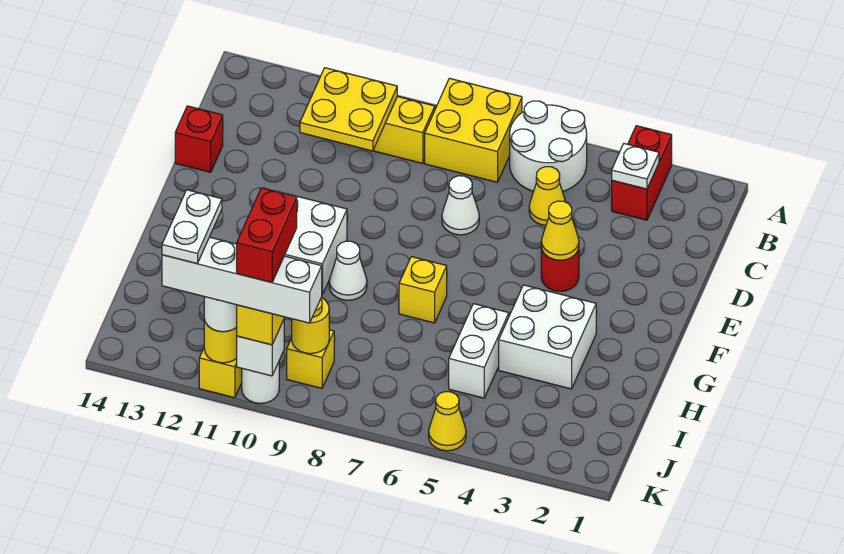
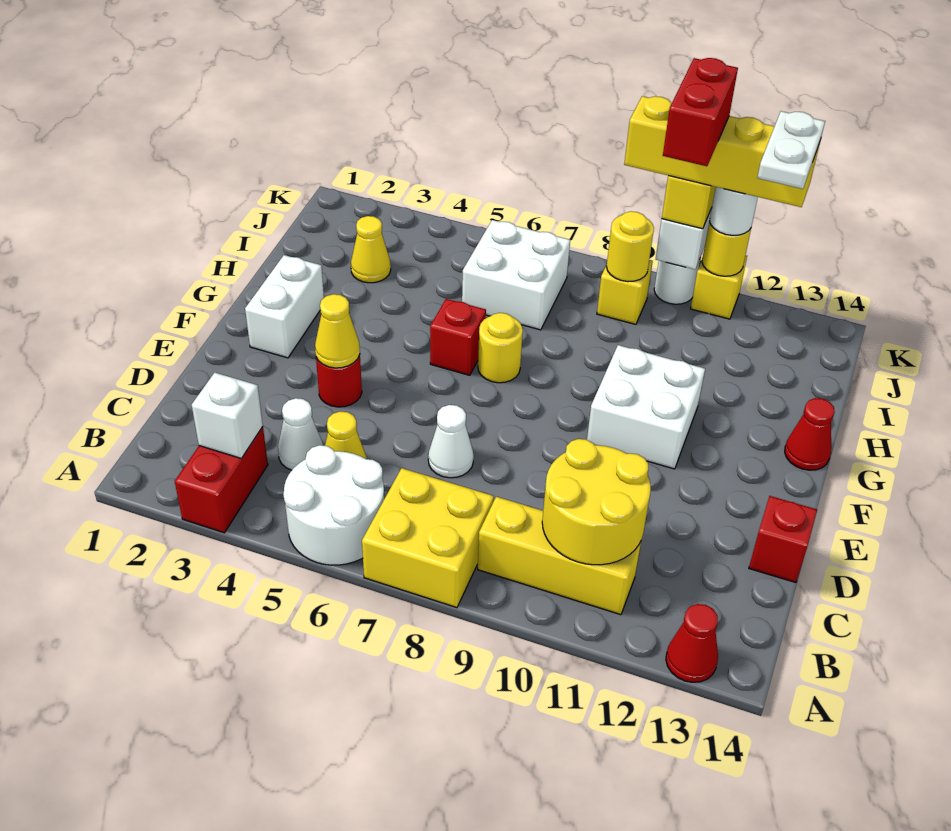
none -> red 1x1 cone [666,604,718,682]
white 1x1 plate [612,144,659,189] -> white 1x1 brick [192,373,263,458]
yellow 2x2 plate [300,68,397,151] -> yellow 2x2 round brick [542,439,651,565]
white 2x2 brick [499,285,596,389] -> white 2x2 brick moved to [462,220,570,330]
none -> red 1x1 brick [430,299,486,375]
yellow 1x1 brick [399,257,447,323] -> yellow 1x1 round brick [478,313,523,383]
white 1x1 cone [329,241,367,300] -> white 1x1 cone moved to [278,398,323,470]
none -> red 1x1 cone [785,398,834,470]
white 1x2 brick [449,304,509,398] -> white 1x2 brick moved to [245,255,324,358]
yellow 1x1 cone [429,392,466,451] -> yellow 1x1 cone moved to [351,216,391,283]
white 1x4 brick [162,237,322,323] -> yellow 1x4 brick [624,96,821,207]

